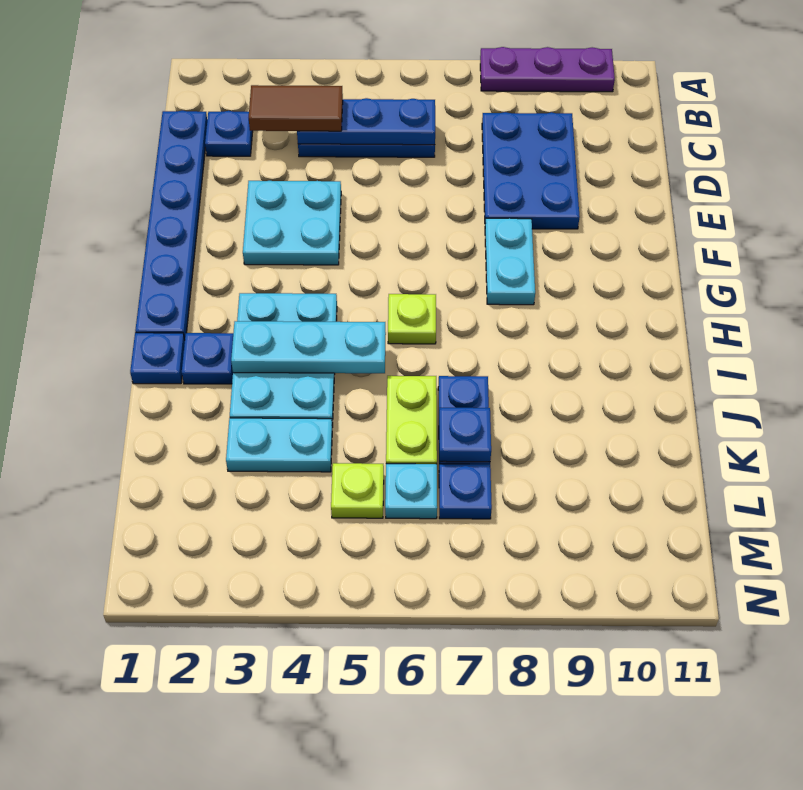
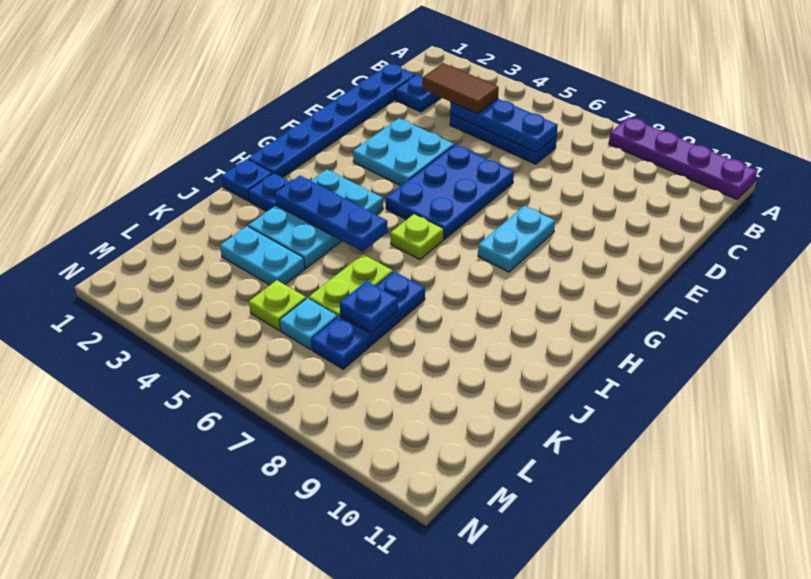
purple 1x3 plate [480,47,615,92] -> purple 1x4 plate [609,117,757,199]
blue 2x3 plate [482,112,580,229] -> blue 2x3 plate moved to [386,145,514,239]
cyan 1x3 plate [231,321,386,373] -> blue 1x3 plate [275,175,388,252]

